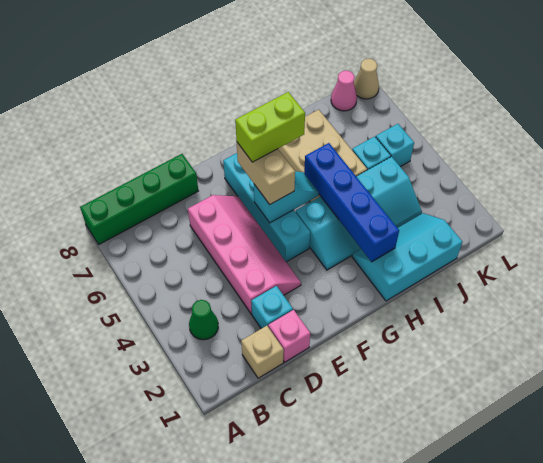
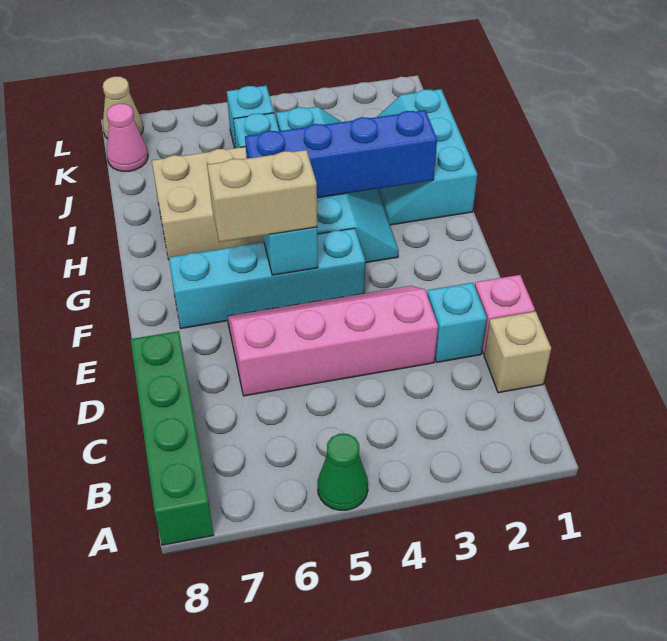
green 1x1 cone [189,300,218,340] -> green 1x1 cone moved to [318,434,368,510]
lime 1x2 brick [235,92,305,162] -> none

